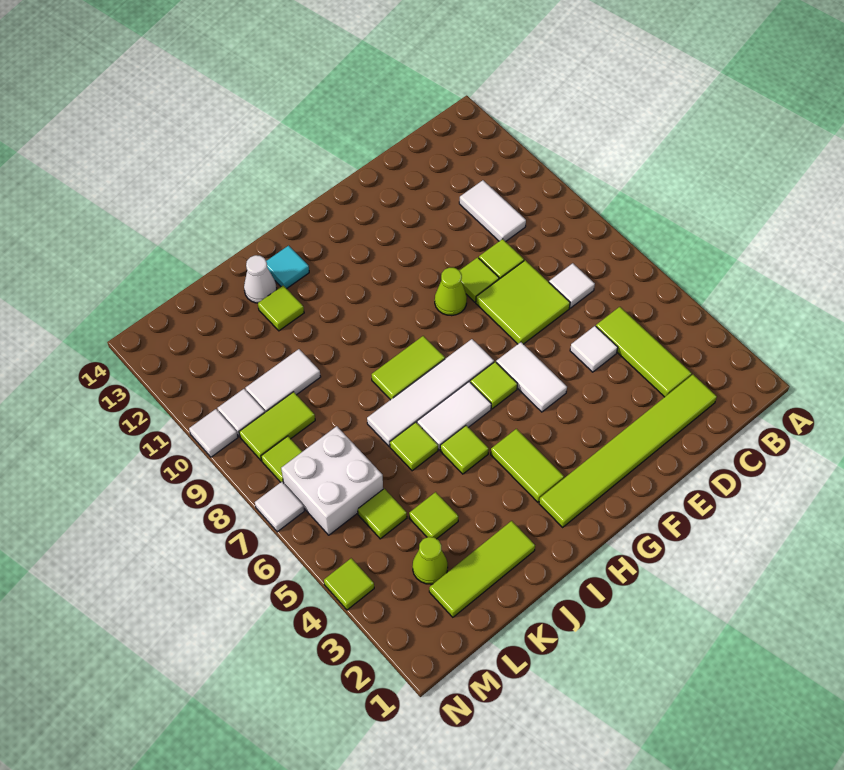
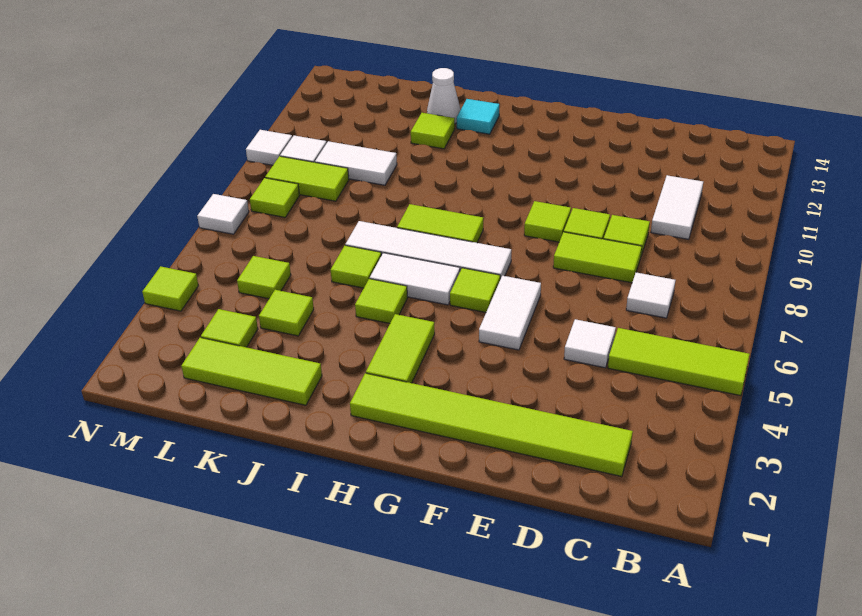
lime 1x3 tile [596,307,692,397] -> lime 1x3 tile turned to [608,328,750,396]
lime 2x2 tile [476,260,570,344] -> lime 1x2 tile [553,232,642,283]
lime 1x1 cone [435,268,467,316] -> lime 1x1 tile [524,201,571,242]
lime 1x1 cone [413,537,448,584] -> lime 1x1 tile [201,309,258,347]
white 2x2 brick [281,426,383,535] -> none

